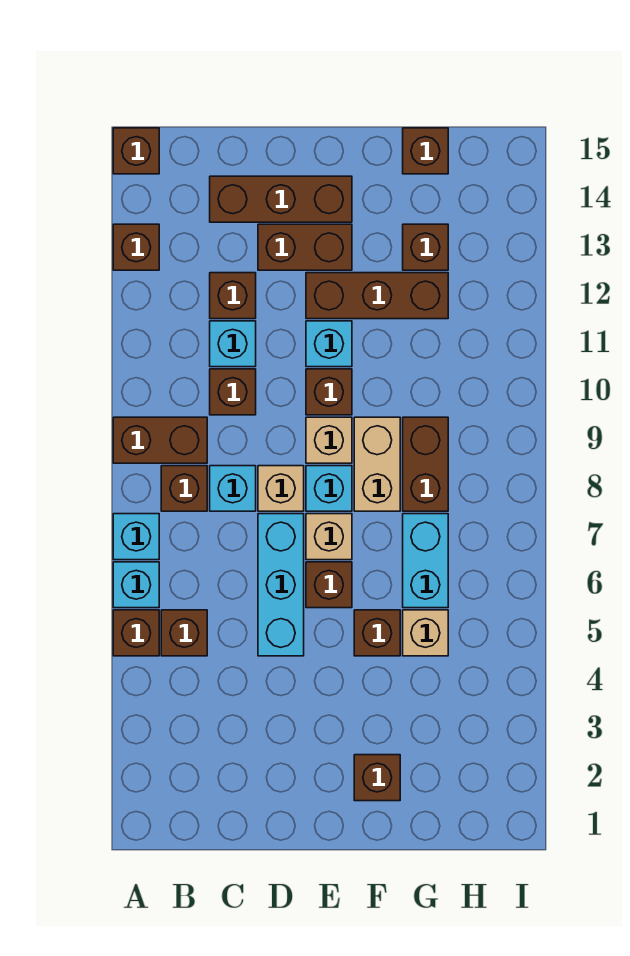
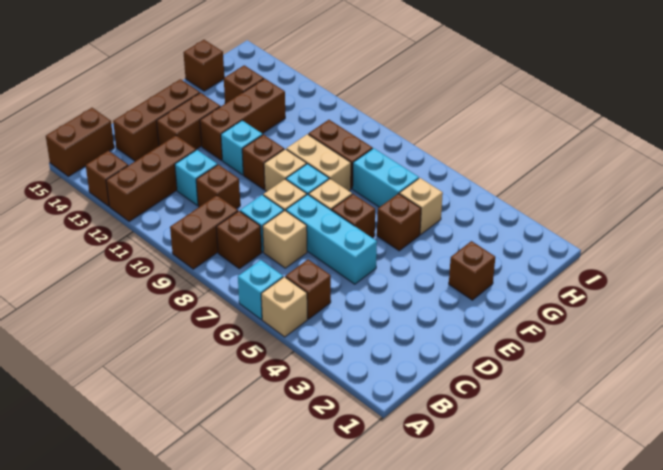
brown 1x1 brick [113,610,159,656] -> tan 1x1 brick [261,277,307,337]
cyan 1x1 brick [113,514,159,560] -> none
brown 1x1 brick [113,128,159,174] -> brown 1x2 brick [46,108,114,176]
none -> tan 1x1 brick [263,211,307,268]
brown 1x1 brick [210,273,256,319] -> brown 1x3 brick [106,136,196,222]

